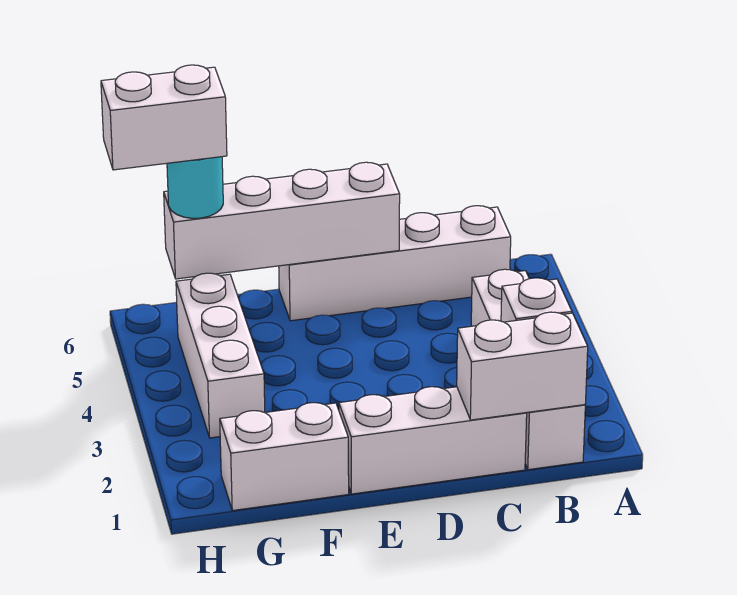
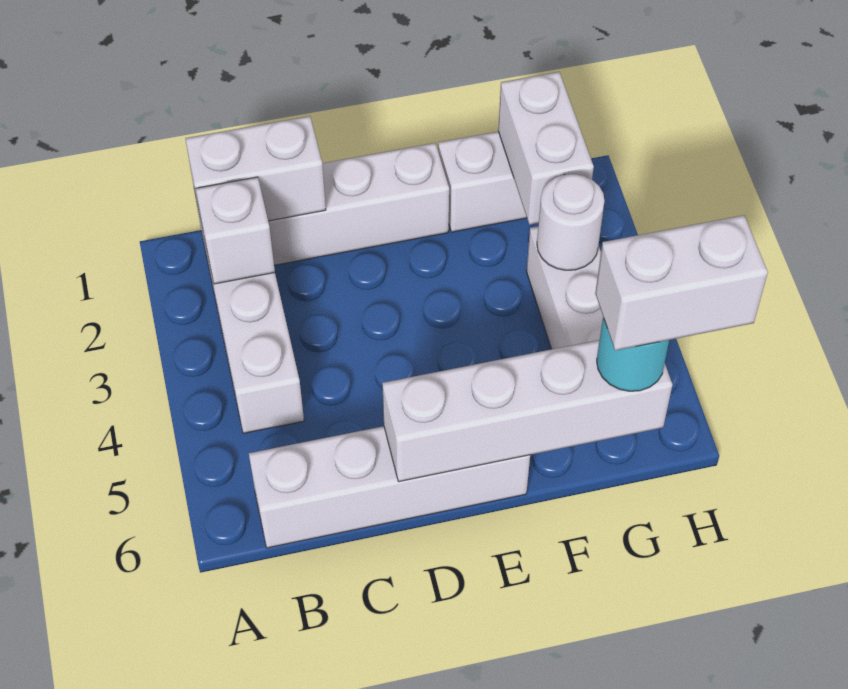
none -> white 1x2 brick [498,72,594,225]
none -> white 1x1 round brick [537,174,605,270]

